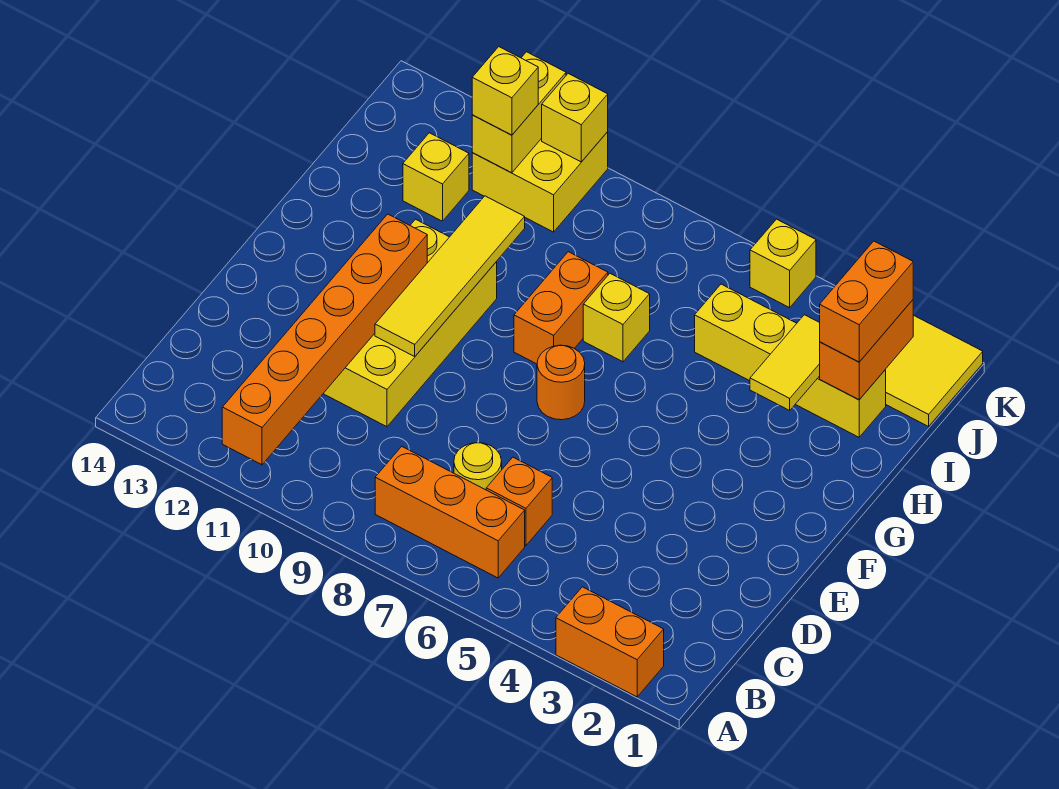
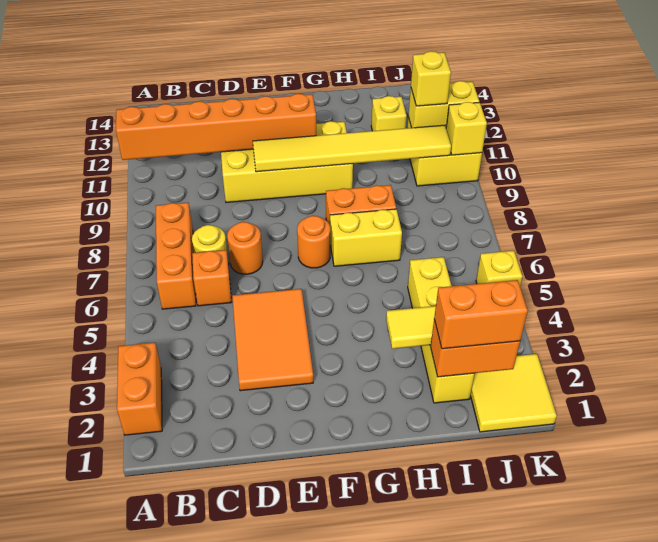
none -> orange 2x3 tile [232,289,313,391]
none -> orange 1x1 round brick [227,222,263,274]
yellow 1x4 tile [375,196,525,356] -> yellow 1x6 tile [253,125,451,172]
yellow 1x1 brick [583,274,650,362] -> yellow 1x2 brick [330,209,402,266]

